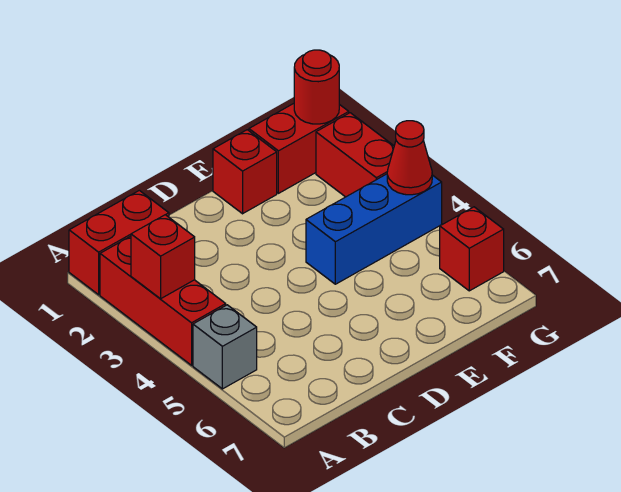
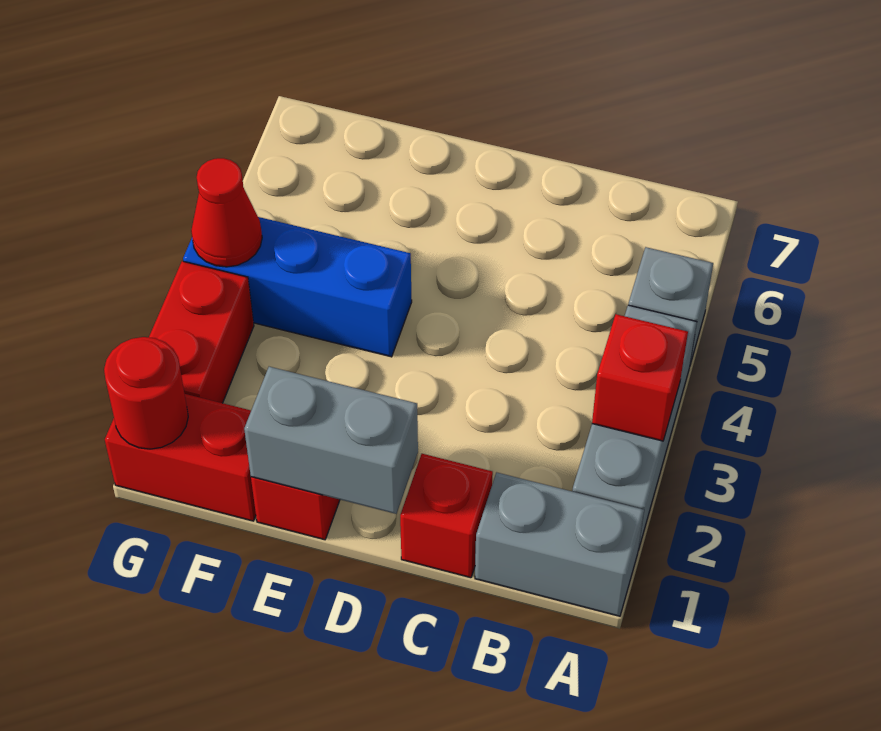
red 1x2 brick [69,190,169,295] -> grey 1x2 brick [475,472,644,616]
red 1x3 brick [100,236,226,365] -> grey 1x3 brick [572,305,697,551]
none -> grey 1x2 brick [244,367,418,514]
red 1x1 brick [440,207,504,291] -> red 1x1 brick moved to [400,454,493,578]

